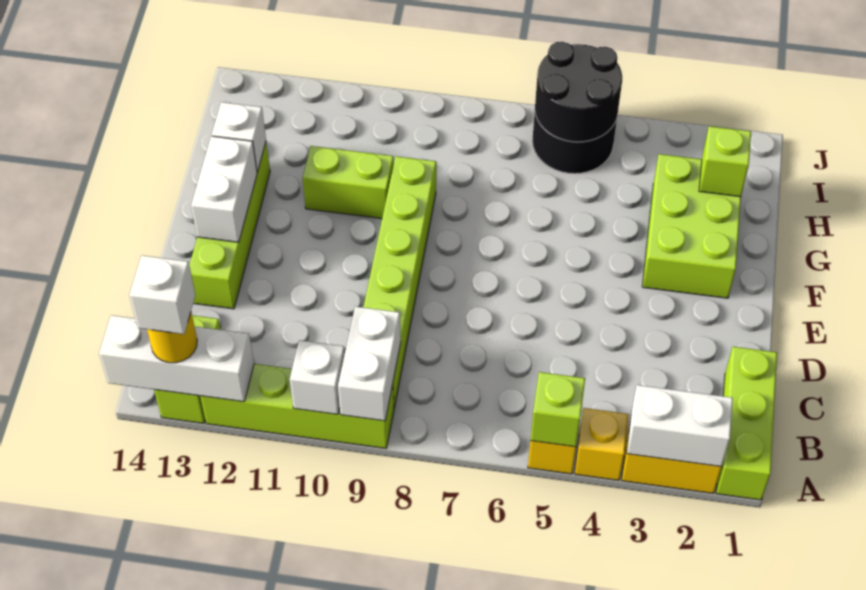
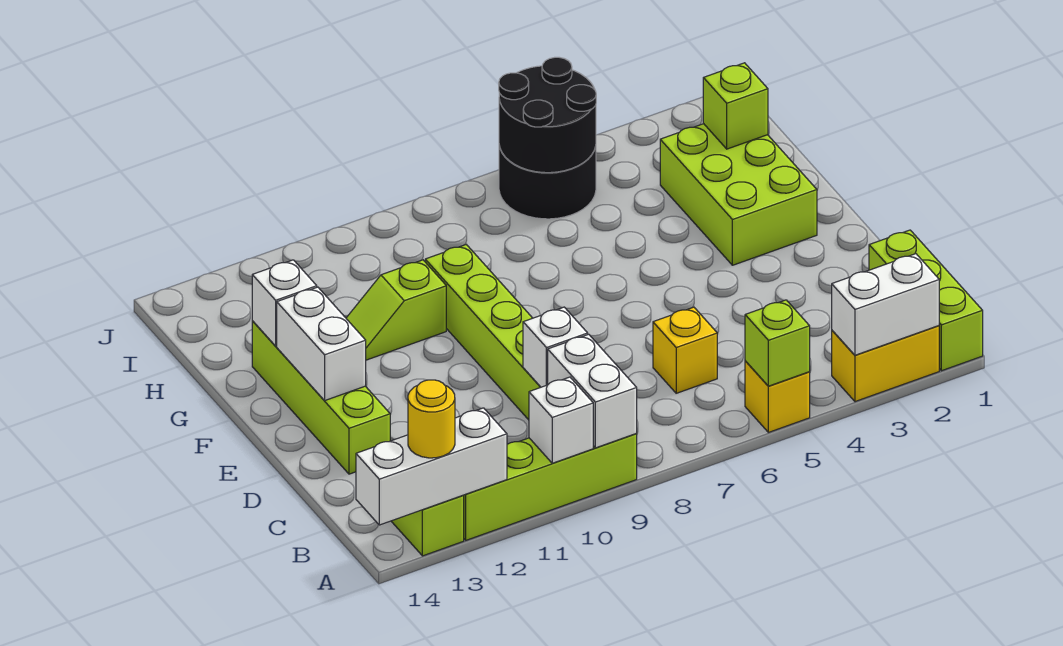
yellow 1x1 brick [575,408,629,480] -> yellow 1x1 brick moved to [653,307,717,393]
white 1x1 brick [129,255,195,334] -> white 1x1 brick moved to [523,307,588,387]
lime 1x2 brick [303,146,394,219] -> lime 1x2 slope [346,260,446,360]

